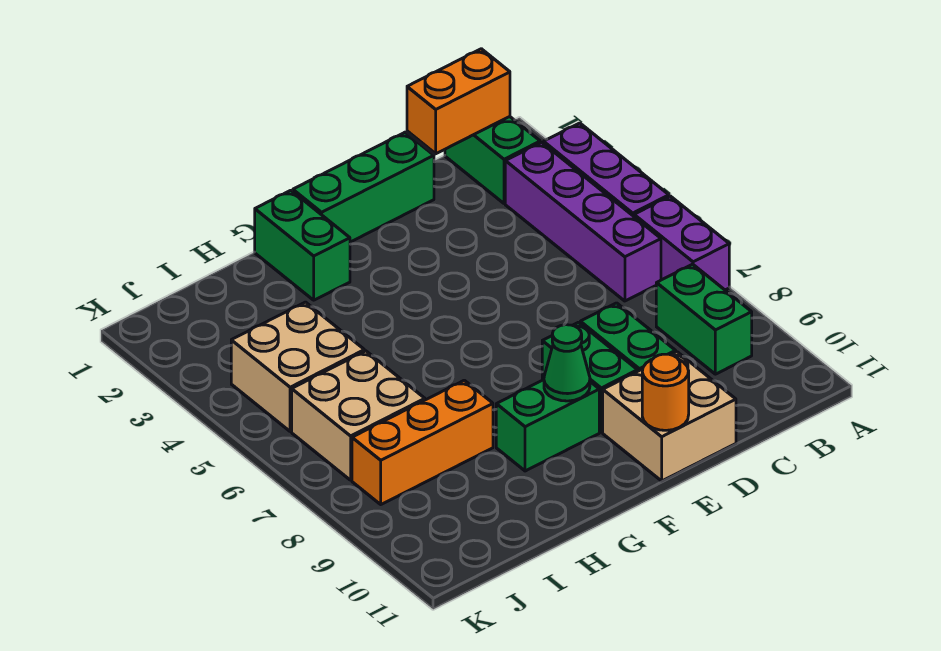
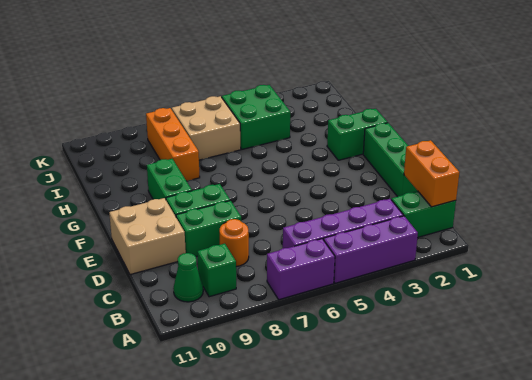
green 1x2 brick [656,264,752,374] -> green 1x1 brick [197,244,236,297]
orange 1x1 round brick [642,354,689,430] -> orange 1x1 round brick moved to [219,219,249,267]
green 1x1 cone [544,325,590,401] -> green 1x1 cone moved to [173,253,203,302]
tan 2x2 brick [231,302,364,432] -> green 2x2 brick [222,85,290,149]

